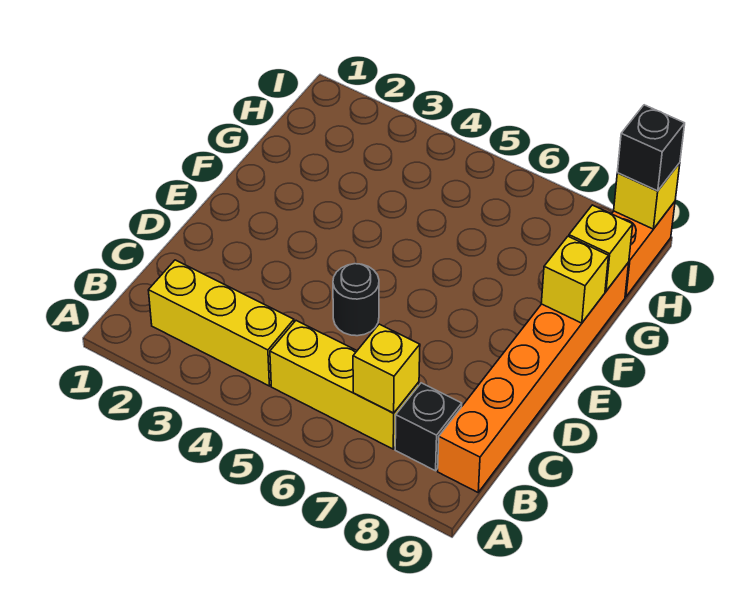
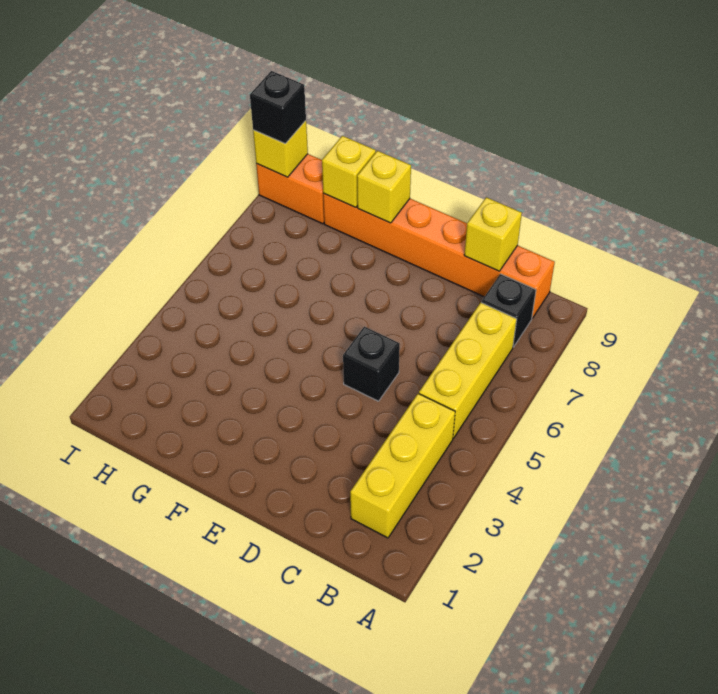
yellow 1x1 brick [353,324,420,413] -> yellow 1x1 brick moved to [464,197,522,271]
black 1x1 round brick [333,264,379,336] -> black 1x1 brick [343,327,400,401]

